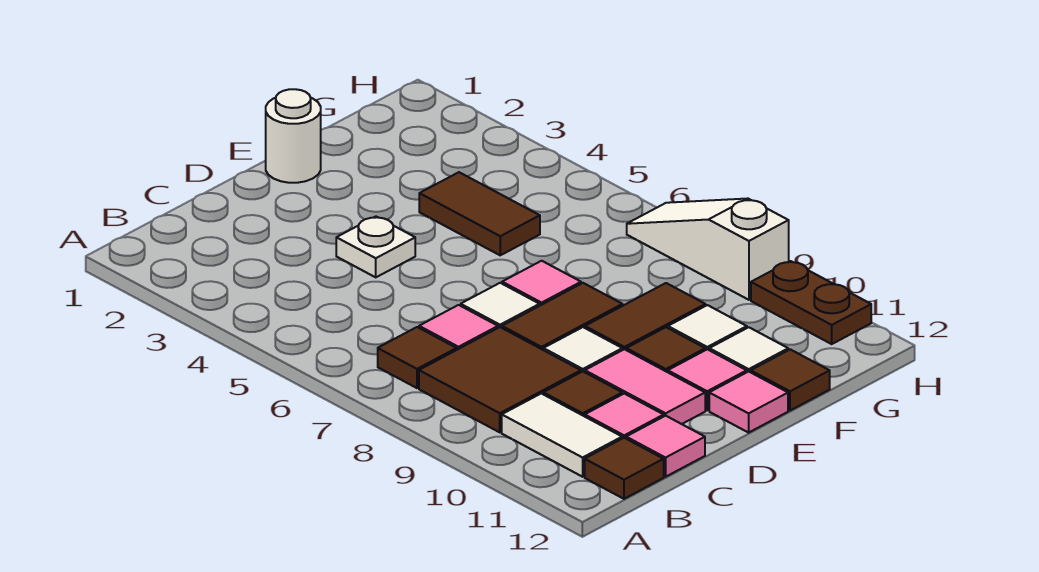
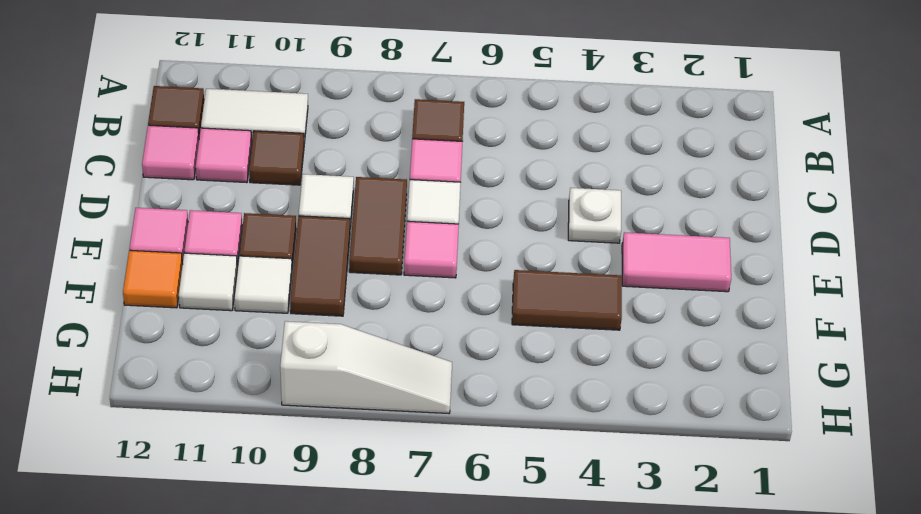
brown 2x2 tile [419,327,581,432] -> none
pink 1x2 tile [585,349,705,424] -> pink 1x2 tile moved to [622,232,731,292]
white 1x1 round brick [266,89,321,183] -> none
brown 1x1 tile [751,349,830,411] -> orange 1x1 tile [123,250,183,308]
brown 1x2 plate [751,261,871,344] -> none

